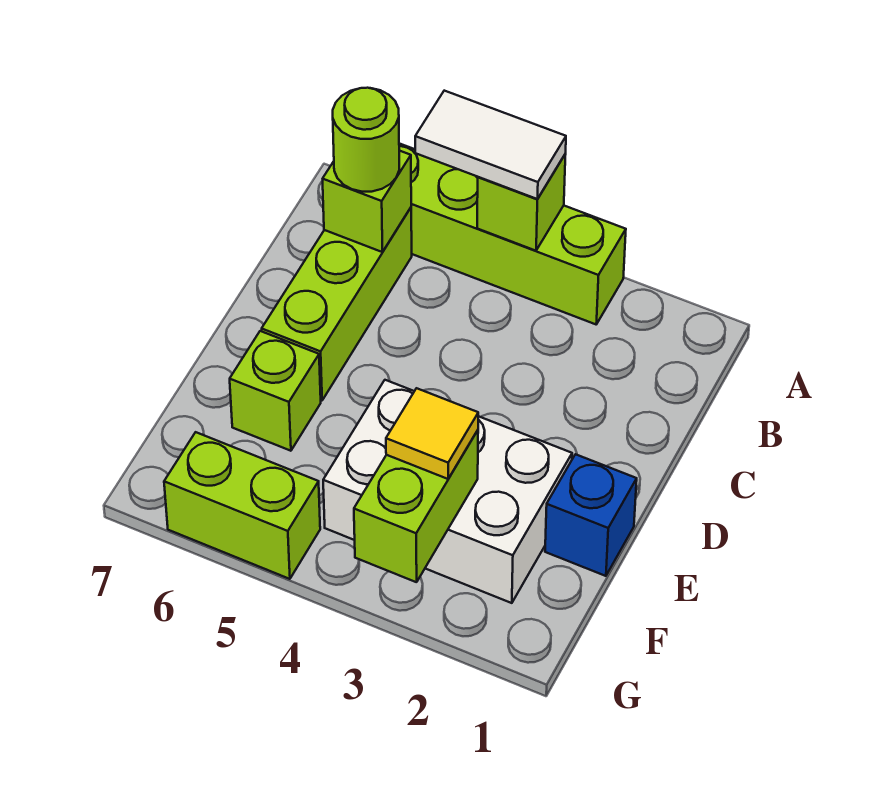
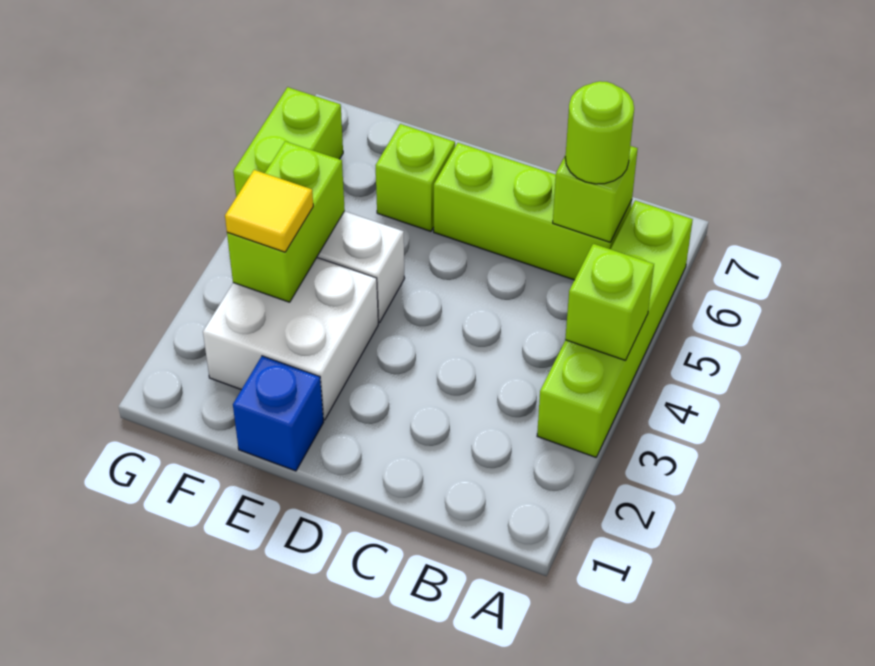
white 1x2 tile [415,91,566,199] -> none
lime 1x2 brick [354,430,478,582] -> lime 1x2 brick turned to [227,141,345,302]

